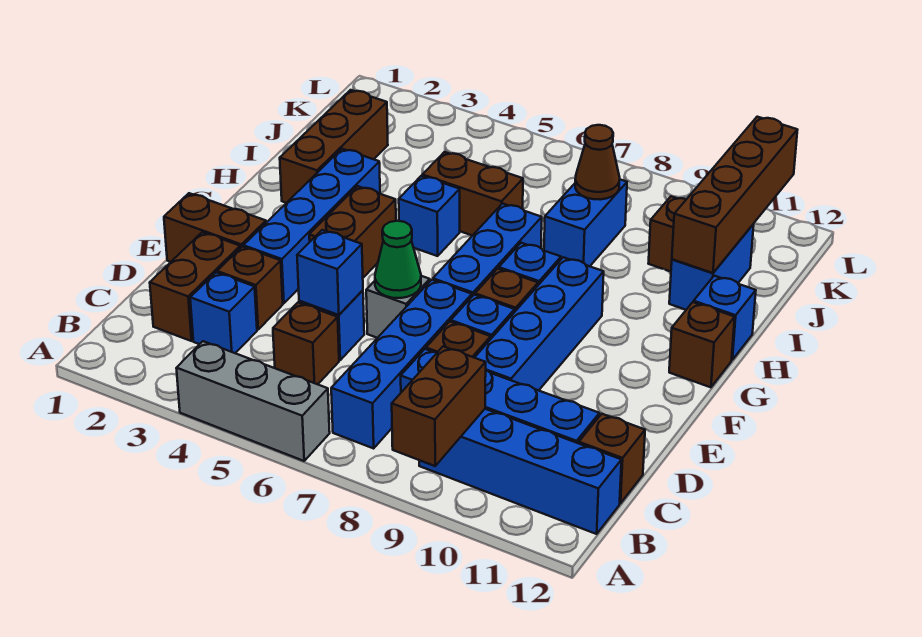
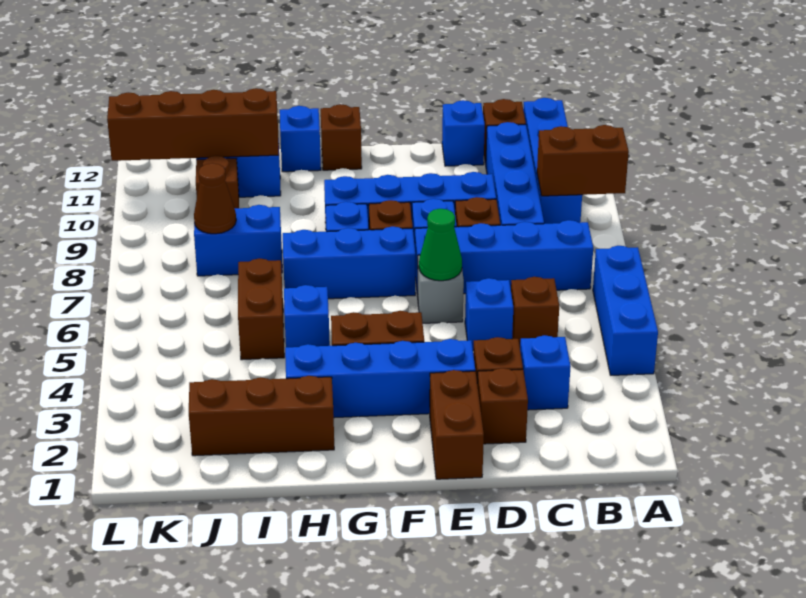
grey 1x3 brick [176,341,330,461] -> blue 1x3 brick [593,246,658,375]
brown 1x2 brick [150,232,240,341] -> brown 1x1 brick [477,368,528,444]
blue 1x1 brick [297,230,363,315] -> blue 1x1 brick moved to [442,100,485,166]

